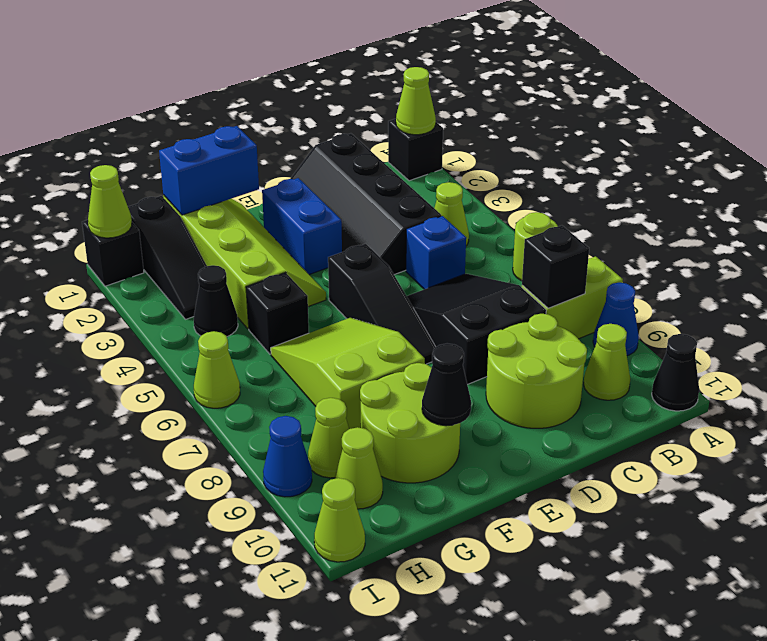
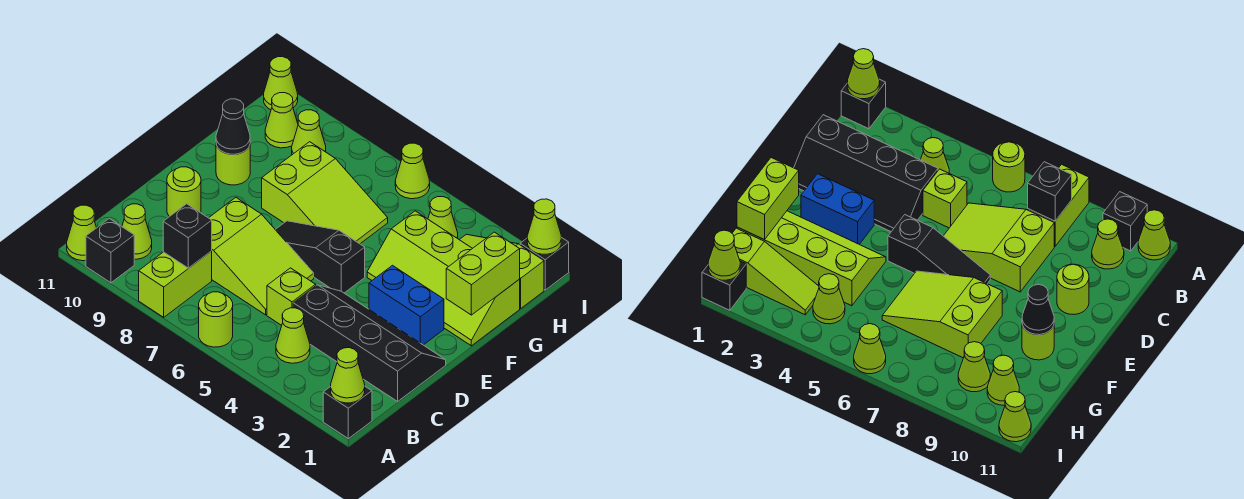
blue 1x1 cone [593,283,639,356] -> none
black 1x1 cone [652,334,699,411] -> lime 1x1 cone [67,205,96,261]
blue 1x1 brick [406,216,466,289] -> lime 1x1 brick [267,268,316,325]
black 2x3 slope [407,274,546,385] -> lime 2x3 slope [209,198,314,315]
lime 2x2 round brick [486,314,587,428] -> lime 1x1 round brick [167,167,201,217]
blue 1x2 brick [159,126,259,215] -> lime 1x2 brick [446,232,520,315]
lime 2x2 round brick [360,363,460,483] -> lime 1x1 round brick [216,145,250,185]
black 1x1 brick [246,273,309,354] -> black 1x1 brick moved to [86,219,134,283]
black 1x3 slope [128,196,207,319] -> lime 1x3 slope [459,234,544,309]
black 1x1 cone [194,265,238,337] -> lime 1x1 cone [428,197,458,238]
blue 1x1 cone [263,416,312,497] -> none

